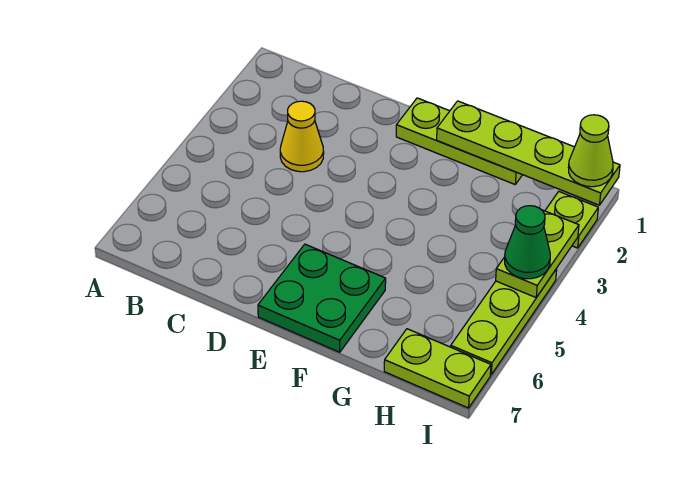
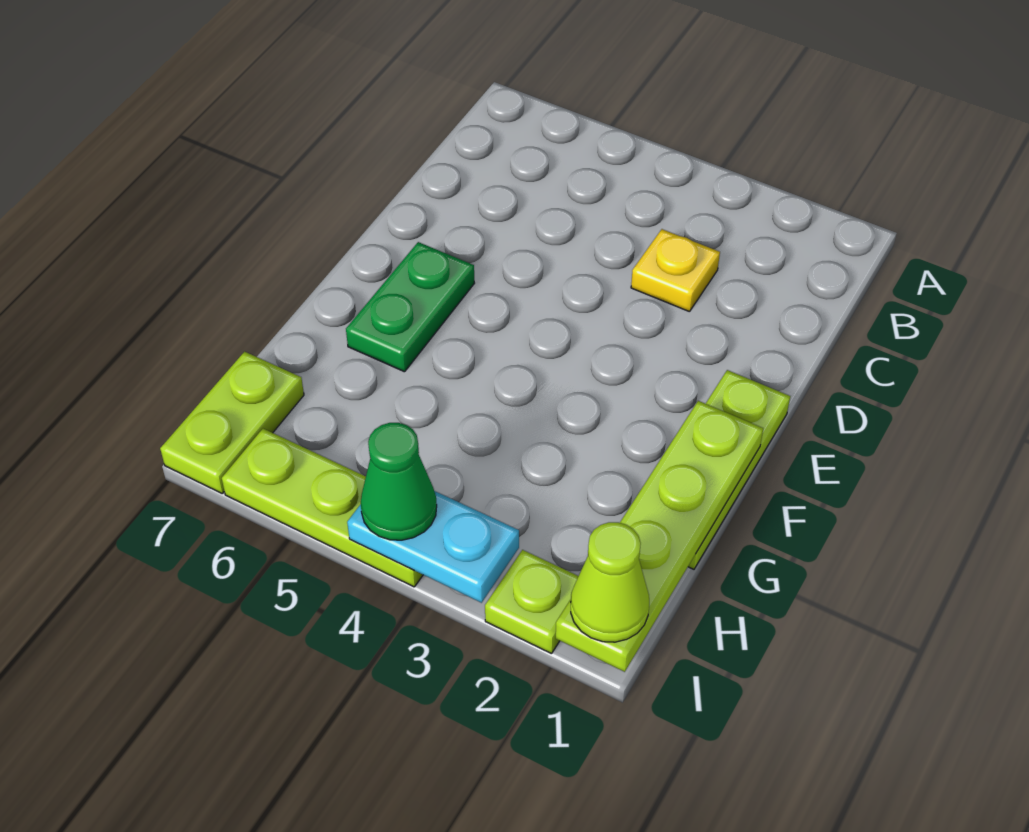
yellow 1x1 cone [280,101,324,172] -> yellow 1x1 plate [631,229,720,312]
green 2x2 plate [258,244,386,352] -> green 1x2 plate [346,242,474,372]
lime 1x2 plate [496,210,579,297] -> cyan 1x2 plate [347,491,519,603]

